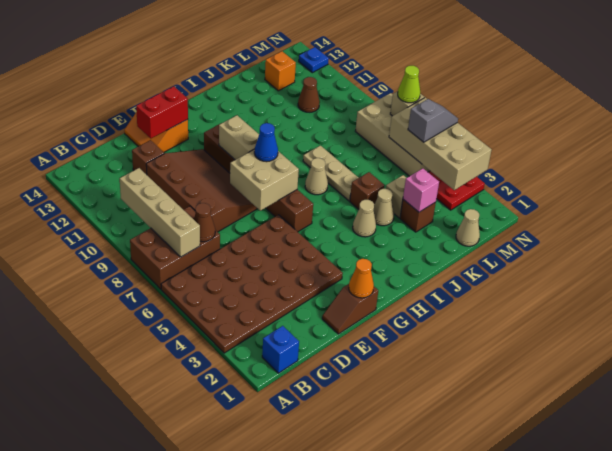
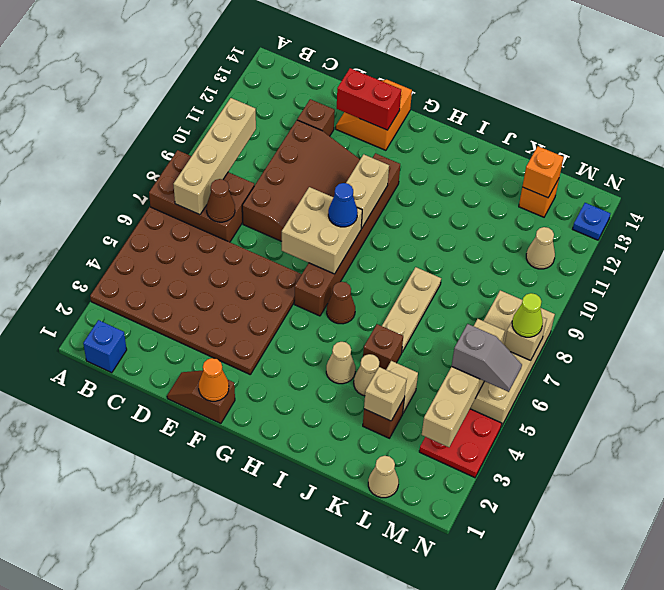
tan 1x1 cone [305,158,328,195] -> tan 1x1 cone moved to [526,227,555,269]
pink 1x1 brick [403,168,439,212] -> tan 1x1 brick [364,367,406,421]
brown 1x1 cone [298,77,320,112] -> brown 1x1 cone moved to [327,282,355,324]
none -> orange 1x1 brick [522,146,564,198]
tan 2x4 brick [389,97,491,190] -> tan 1x4 brick [422,319,505,447]

